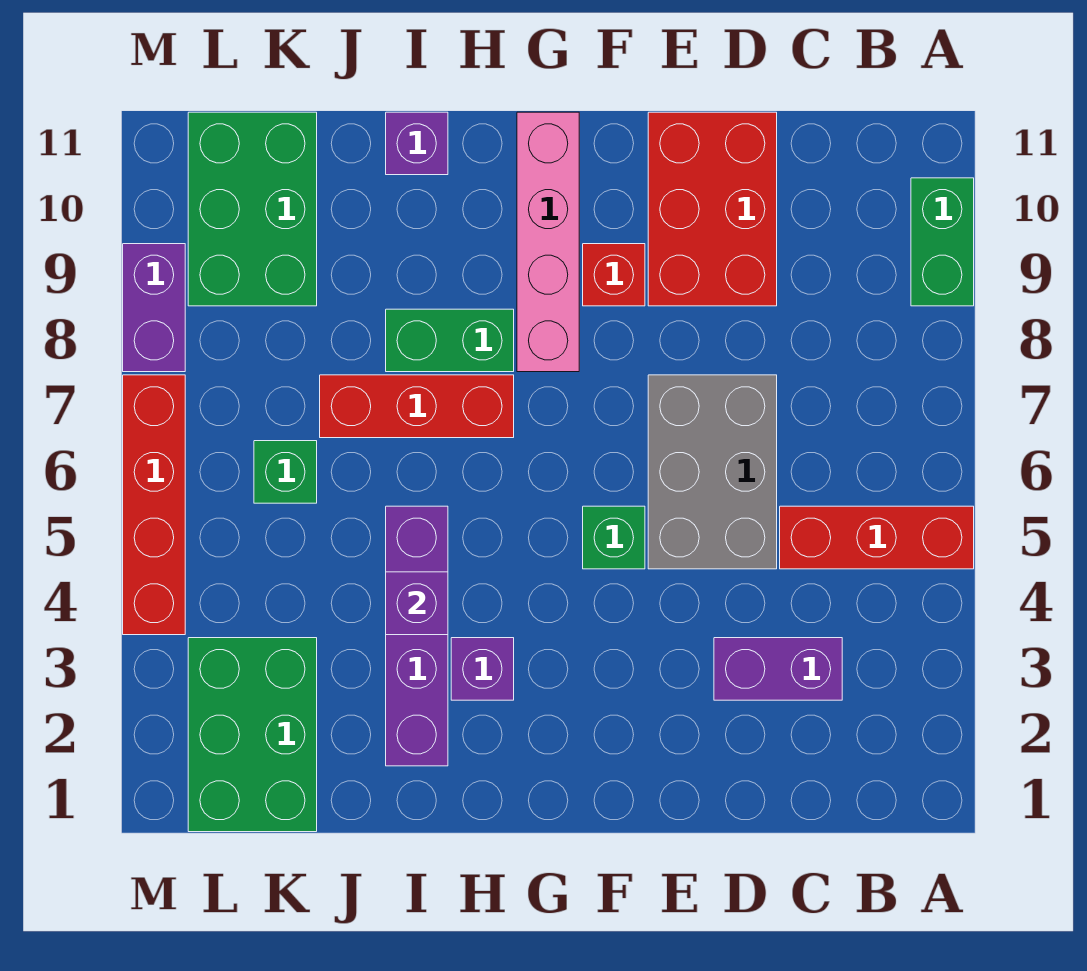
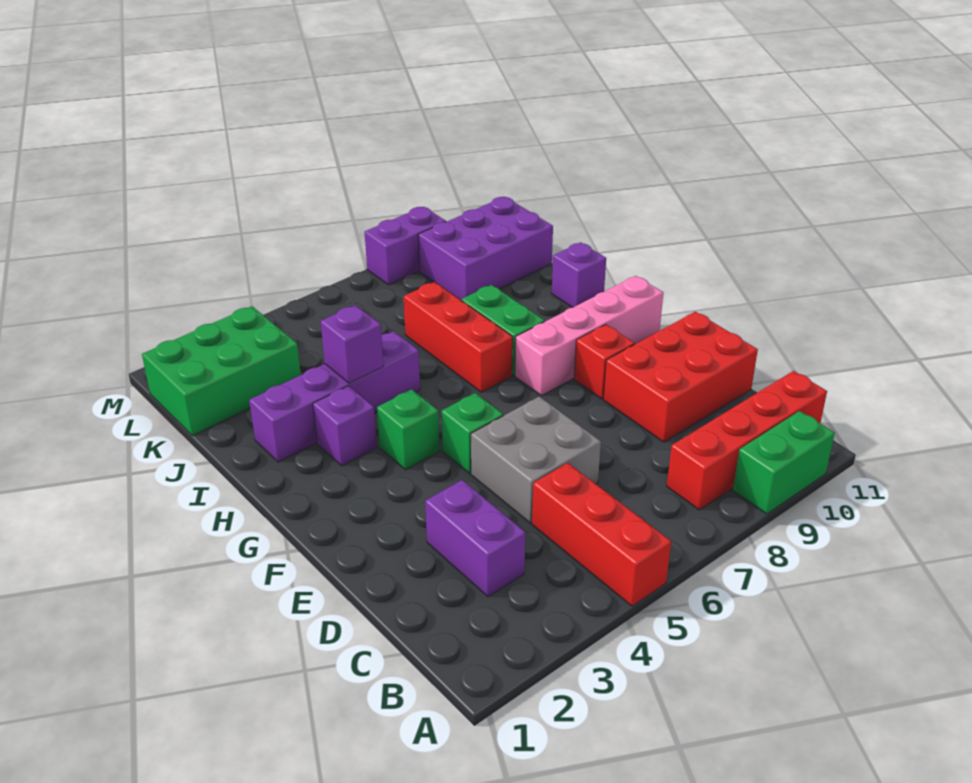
grey 2x3 brick [648,375,777,569] -> grey 2x2 brick [471,397,601,523]
green 1x1 brick [254,441,317,503] -> green 1x1 brick moved to [377,389,440,470]
green 2x3 brick [188,112,317,306] -> purple 2x3 brick [418,197,553,300]
red 1x4 brick [123,375,185,635] -> red 1x4 brick moved to [667,371,827,510]

